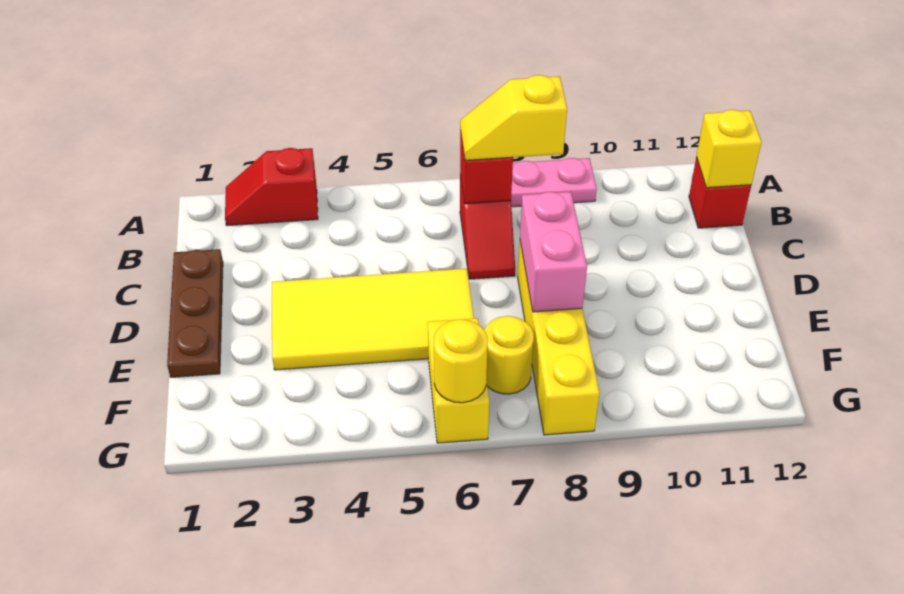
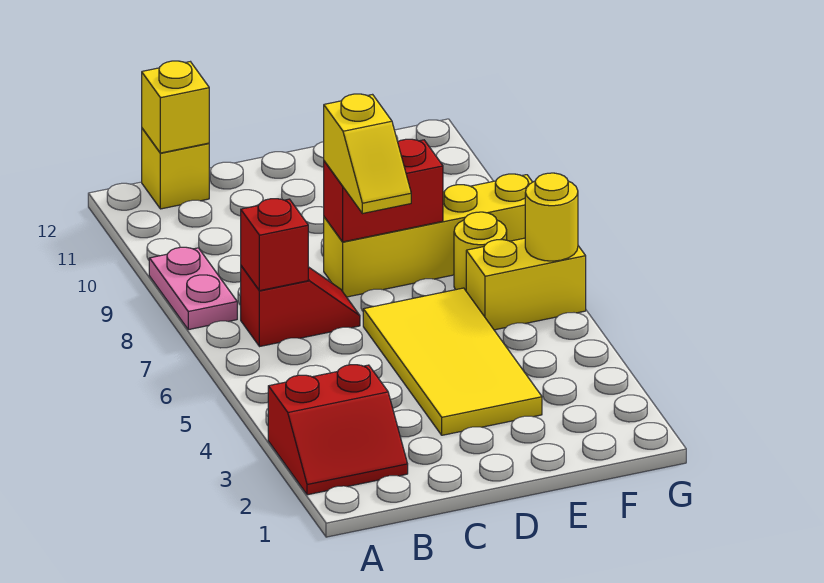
red 1x2 slope [225,148,318,226] -> red 2x2 slope [268,365,408,495]
yellow 1x2 slope [460,75,567,160] -> yellow 1x2 slope moved to [324,94,411,214]
red 1x1 brick [689,157,751,228] -> yellow 1x1 brick [142,128,209,209]
brown 1x3 plate [167,249,223,377] -> none
pink 1x2 brick [520,192,587,312] -> red 1x2 brick [324,139,443,242]

